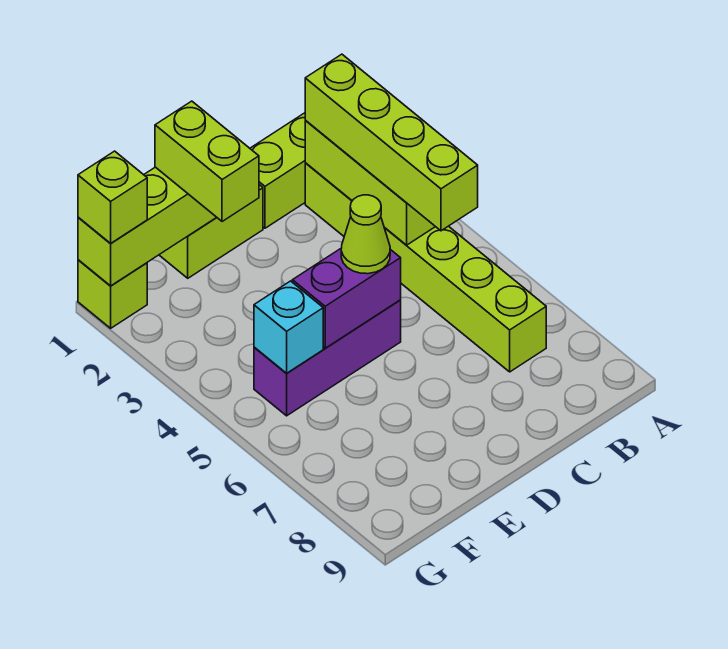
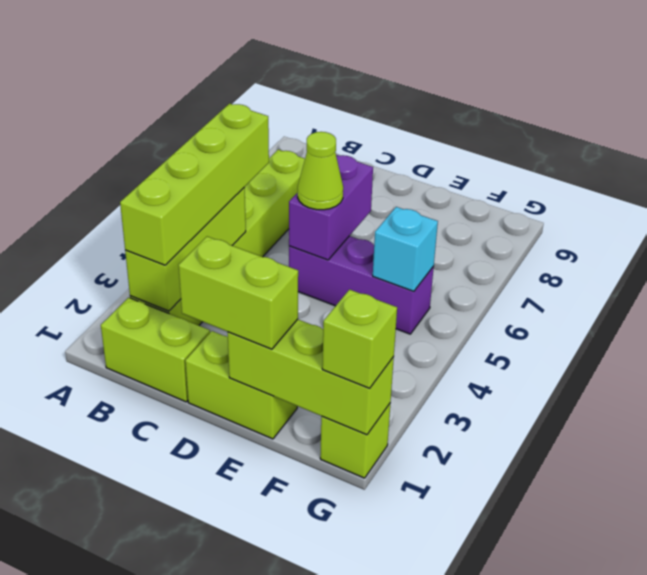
purple 1x2 brick [292,249,401,348] -> purple 1x2 brick turned to [289,155,373,260]
lime 1x2 brick [155,101,259,222] -> lime 1x2 brick turned to [179,236,298,349]

